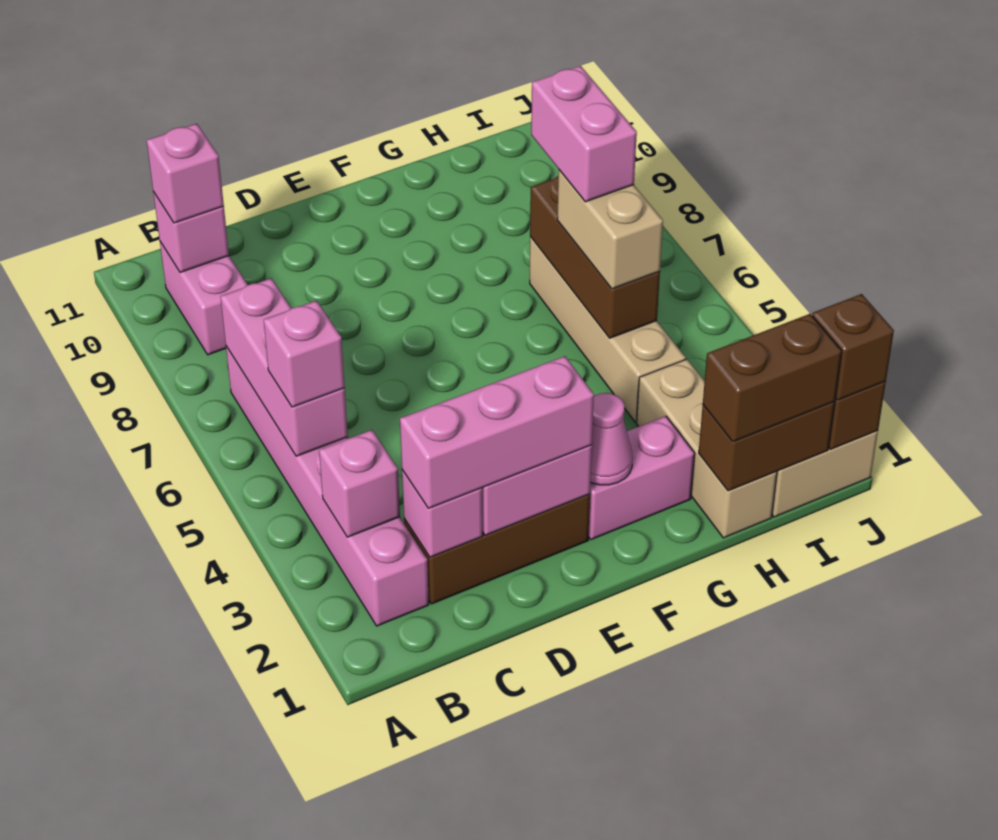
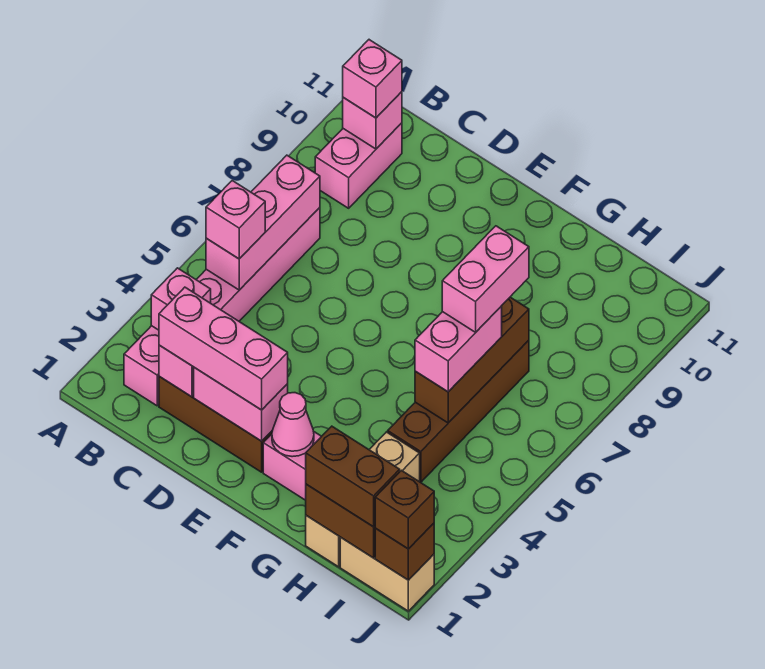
tan 1x4 brick [530,237,686,422] -> brown 1x4 brick [388,340,529,482]
tan 1x2 brick [557,170,663,289] -> pink 1x2 brick [415,306,502,392]

